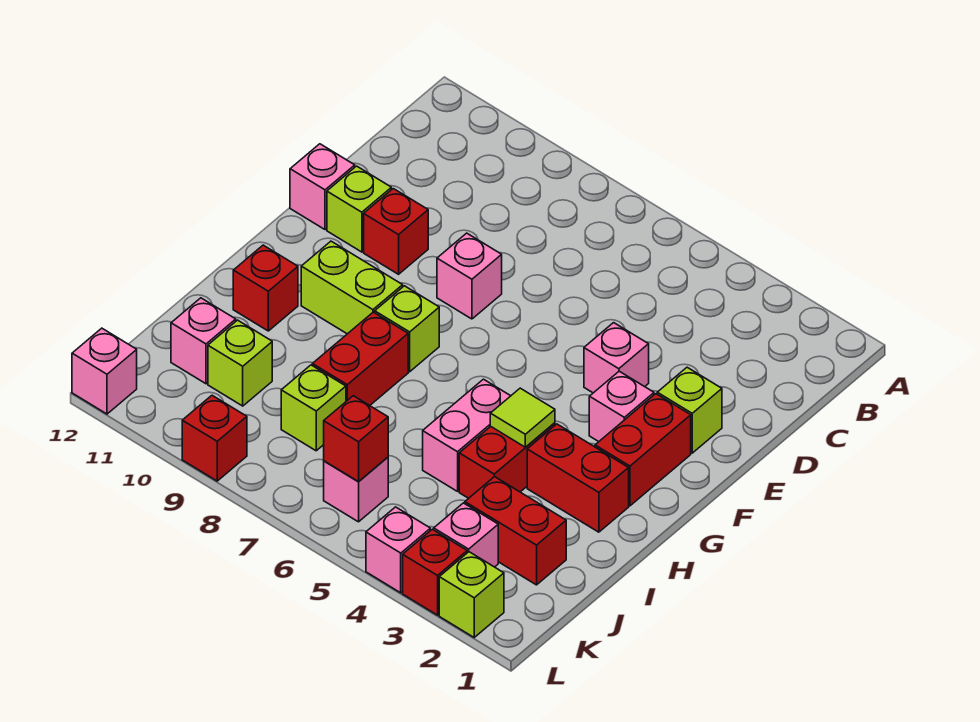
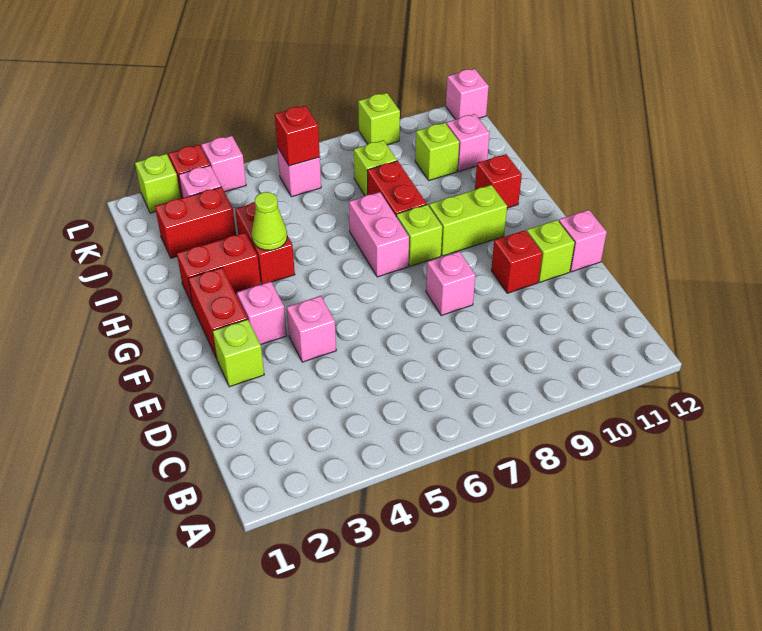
lime 1x1 tile [490,388,555,447] -> lime 1x1 cone [252,192,287,250]
pink 1x2 brick [423,379,510,491] -> pink 1x2 brick moved to [349,192,409,277]
red 1x1 brick [182,395,247,481] -> lime 1x1 brick [358,93,400,145]

